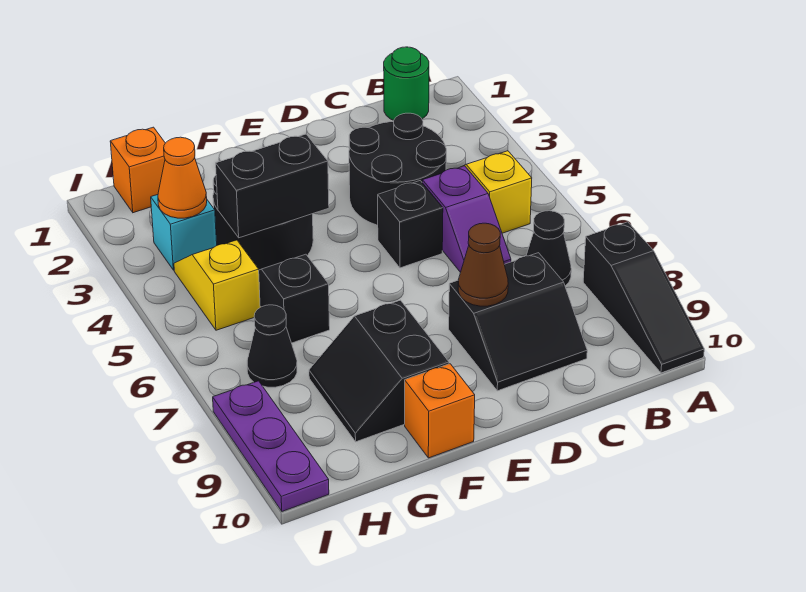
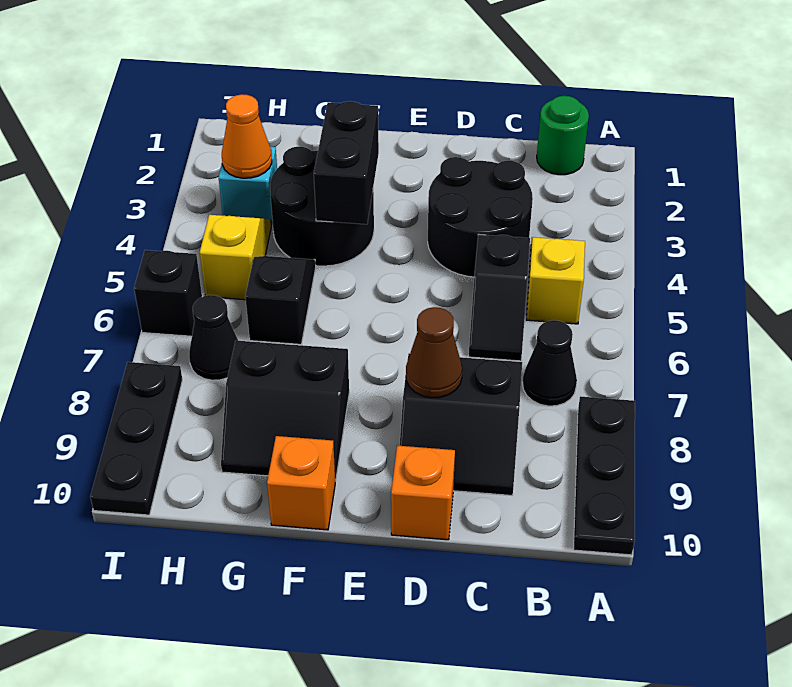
black 1x3 slope [583,222,704,373] -> black 1x3 plate [574,396,635,555]
purple 1x2 slope [422,166,511,272] -> black 1x2 slope [469,234,530,361]
black 1x1 brick [378,181,443,268] -> black 1x1 brick moved to [134,250,202,336]
black 1x2 brick [216,134,329,238] -> black 1x2 brick turned to [314,101,379,224]
black 2x2 slope [309,300,449,442] -> black 2x2 slope turned to [221,341,349,481]
orange 1x1 brick [110,127,165,213] -> orange 1x1 brick moved to [391,446,455,540]
purple 1x3 plate [213,381,329,511] -> black 1x3 plate [90,362,182,515]

